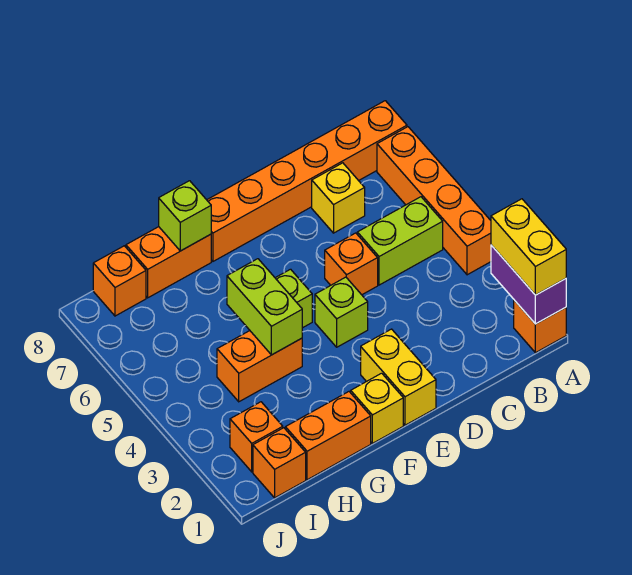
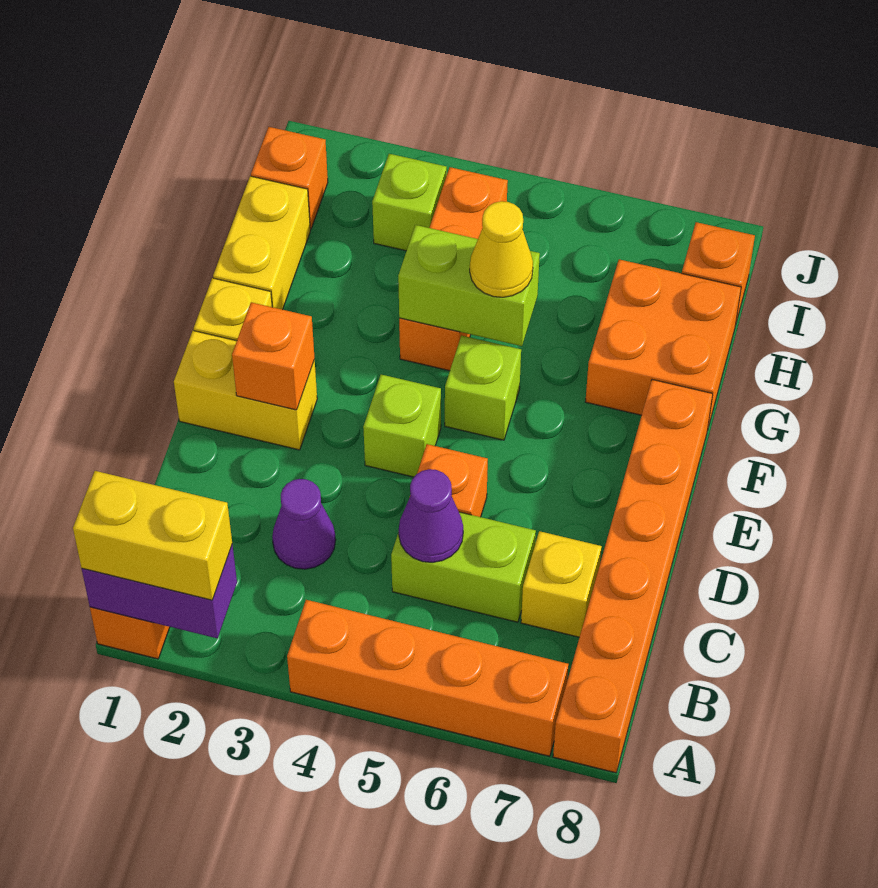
lime 1x2 brick [357,197,443,285] -> lime 1x2 brick turned to [391,512,536,622]
none -> purple 1x1 cone [272,479,336,569]
none -> purple 1x1 cone [399,469,463,563]
orange 1x2 brick [285,392,371,480] -> yellow 1x2 brick [213,176,310,310]
orange 1x2 brick [217,331,302,402] -> orange 1x3 brick [399,167,508,371]
none -> yellow 1x1 cone [470,201,533,297]
orange 1x2 brick [126,227,211,298] -> orange 2x2 brick [585,259,741,427]
lime 1x1 brick [159,181,211,251] -> lime 1x1 brick moved to [372,154,447,251]
orange 1x1 brick [230,402,283,472] -> orange 1x1 brick moved to [232,302,315,410]

